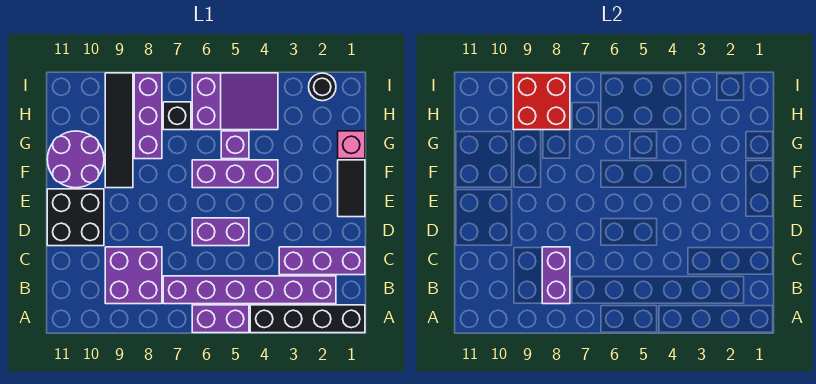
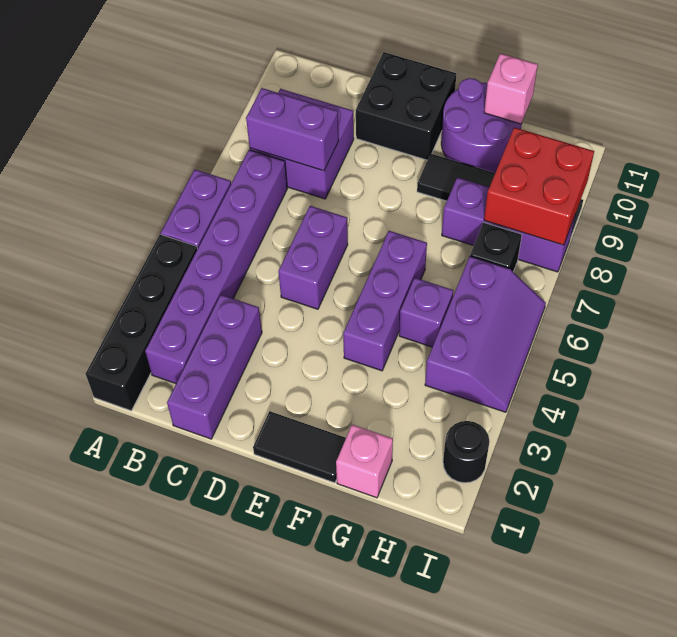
none -> pink 1x1 brick [484,53,538,124]
purple 2x3 slope [192,73,278,130] -> purple 2x3 slope turned to [425,256,546,412]

